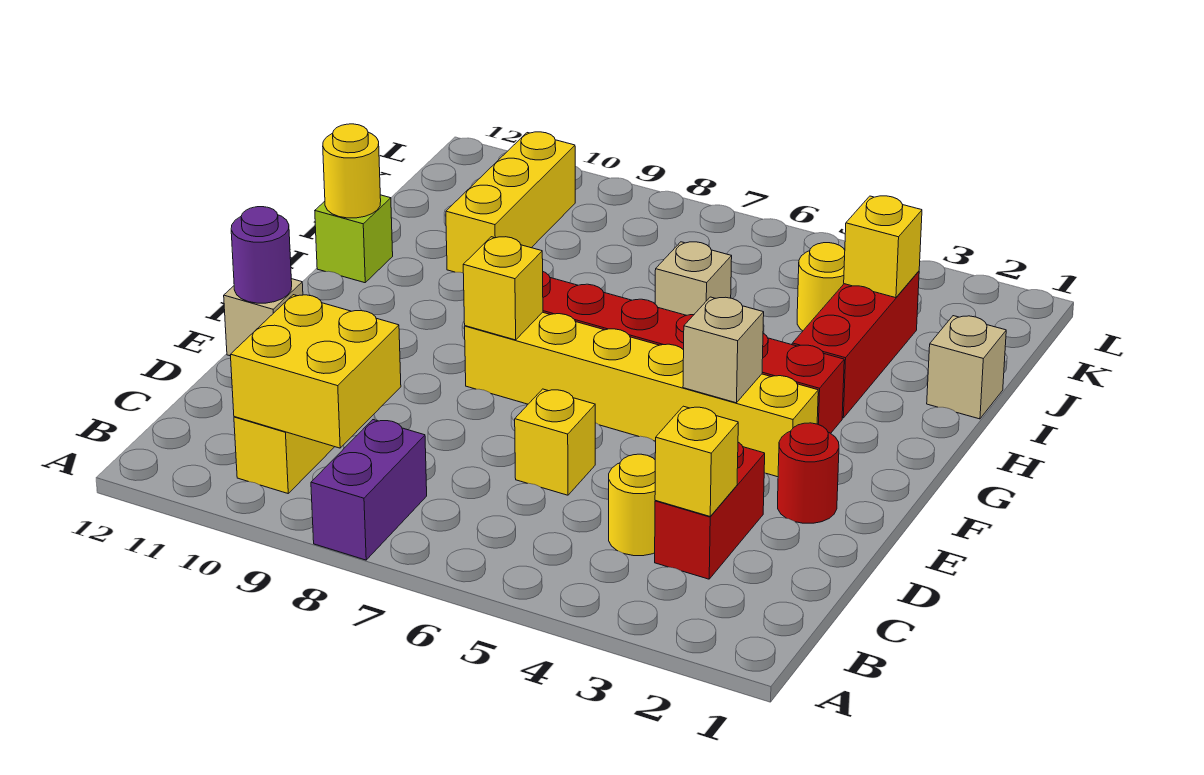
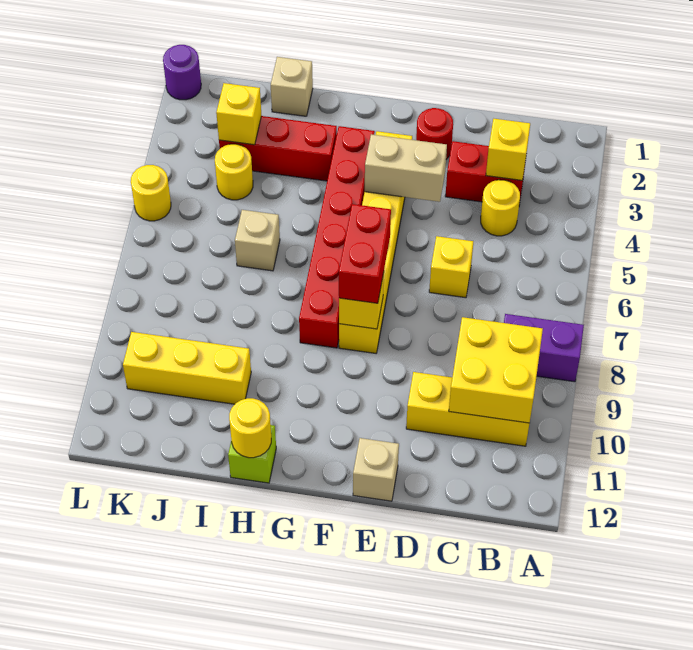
purple 1x1 round brick [231,207,292,303] -> purple 1x1 round brick moved to [163,45,201,100]
tan 1x1 brick [683,297,764,403] -> tan 1x2 brick [365,134,447,202]
none -> red 1x2 brick [339,204,391,303]
none -> yellow 1x1 round brick [131,165,171,221]

